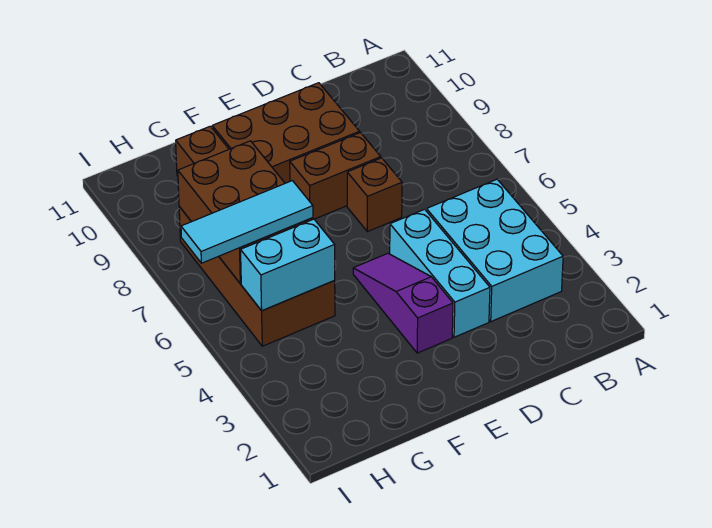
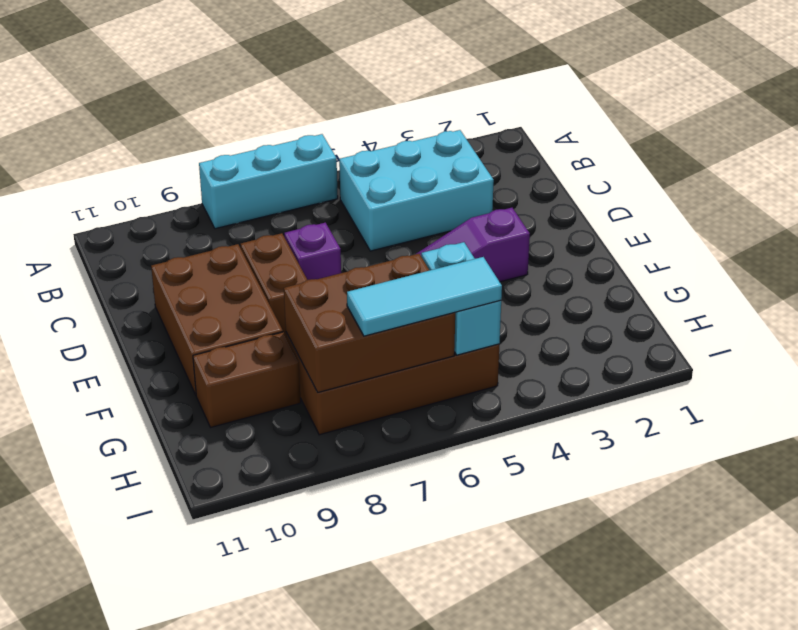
cyan 1x3 brick [390,209,490,337] -> cyan 1x3 brick moved to [199,134,338,229]
brown 1x1 brick [347,158,402,232] -> purple 1x1 brick [284,223,341,280]
cyan 1x3 tile [181,181,313,263] -> cyan 1x3 tile turned to [347,257,502,336]

